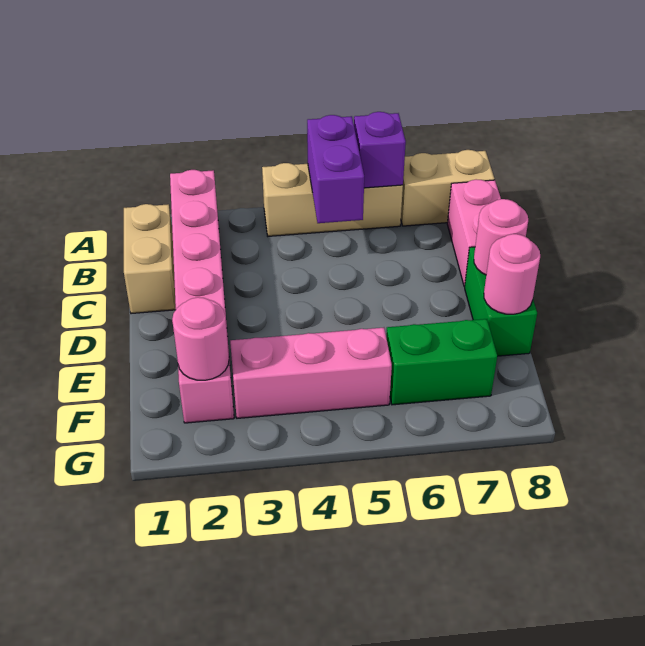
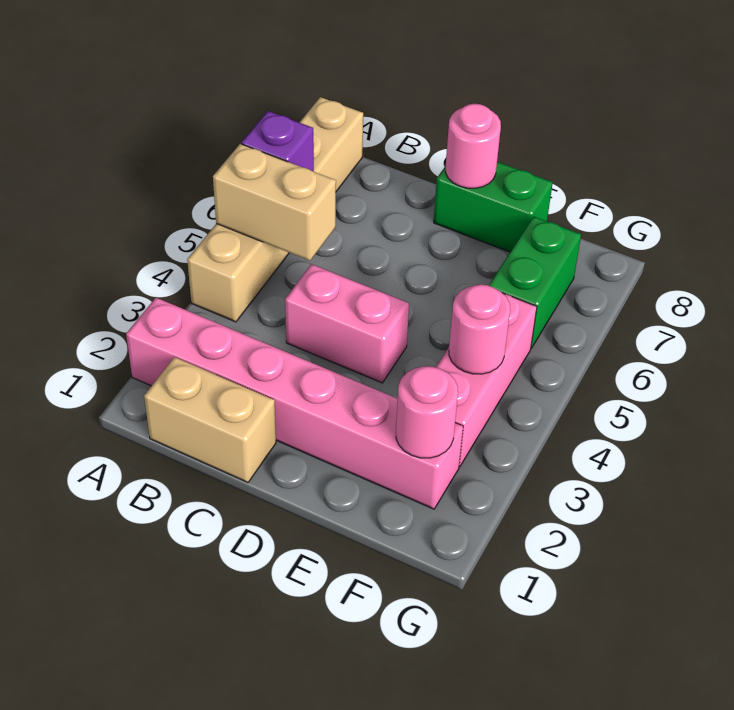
purple 1x2 brick [307,115,364,223] -> tan 1x2 brick [213,144,336,261]
pink 1x2 brick [447,179,501,287] -> pink 1x2 brick moved to [285,264,409,383]
pink 1x1 round brick [484,234,540,314] -> pink 1x1 round brick moved to [449,284,510,374]

